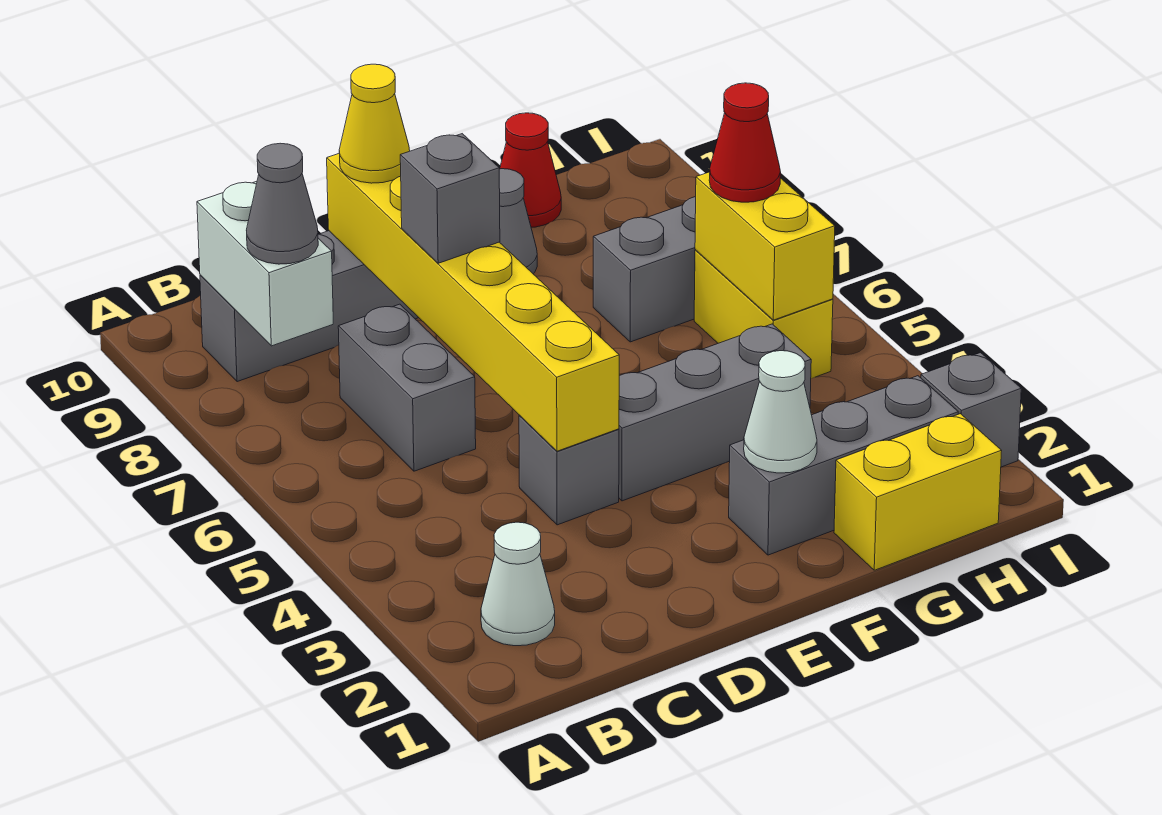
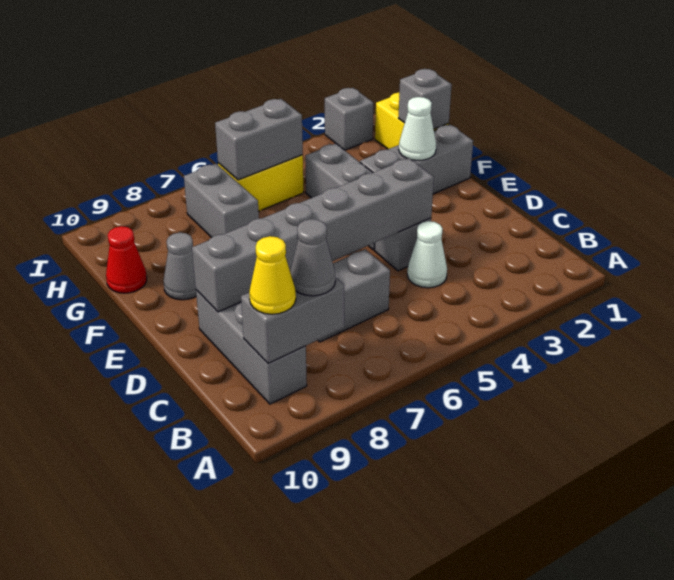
white 1x1 cone [481,522,555,646] -> white 1x1 cone moved to [407,221,447,288]
white 1x2 brick [197,181,333,346] -> grey 1x2 brick [241,278,344,364]
yellow 1x6 brick [327,153,619,451] -> grey 1x6 brick [192,158,434,312]
grey 1x1 brick [400,134,500,263] -> grey 1x1 brick moved to [398,69,452,129]
yellow 1x1 cone [339,64,410,183] -> yellow 1x1 cone moved to [249,236,296,314]
grey 1x3 brick [729,376,958,555] -> grey 1x3 brick turned to [360,125,473,194]
yellow 1x2 brick [695,172,835,320] -> grey 1x2 brick [215,99,303,180]
red 1x1 cone [709,83,781,202] -> none

